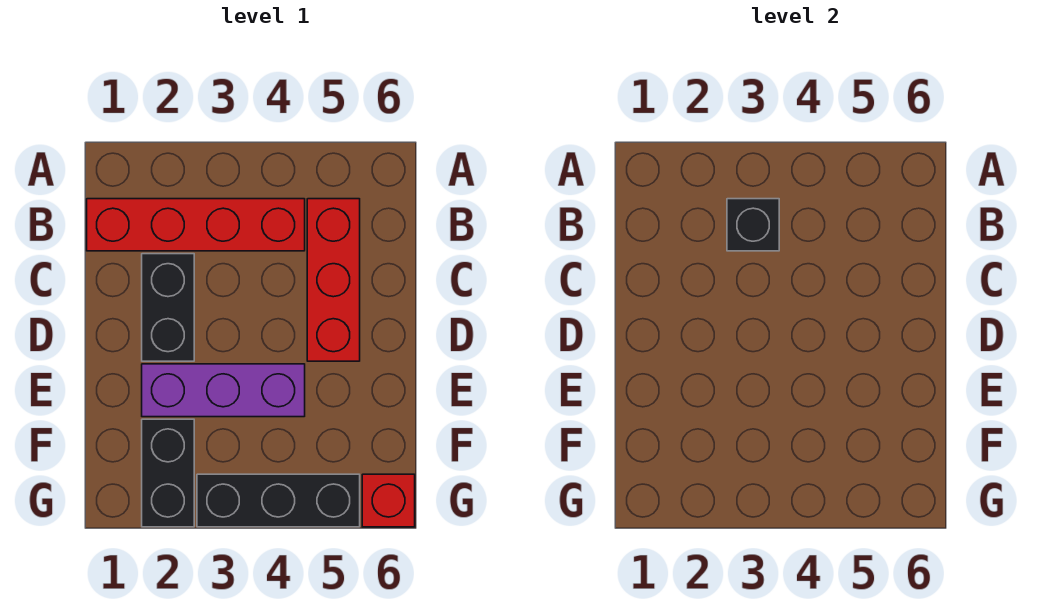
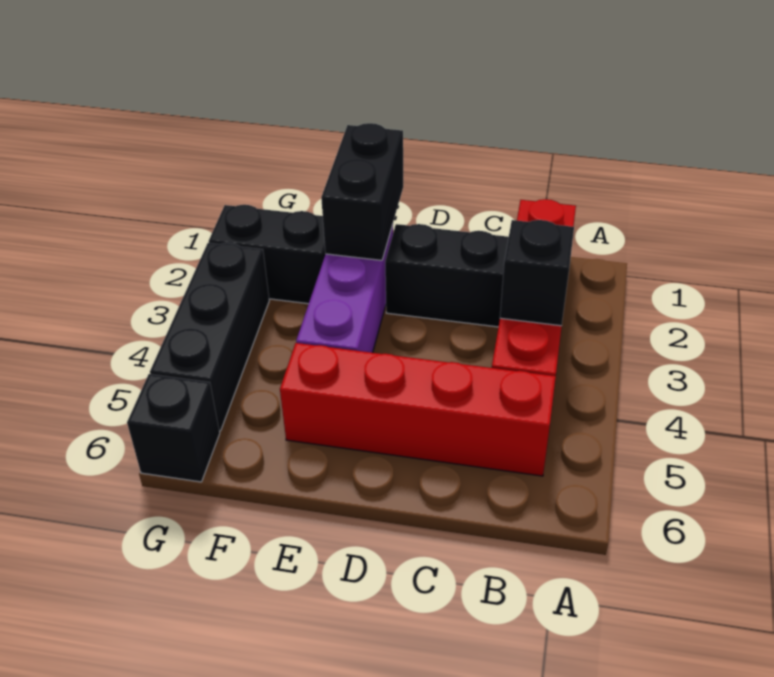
red 1x3 brick [307,199,360,361] -> red 1x4 brick [280,343,556,476]
none -> black 1x2 brick [321,123,403,260]
red 1x1 brick [362,474,415,527] -> black 1x1 brick [127,374,220,482]

